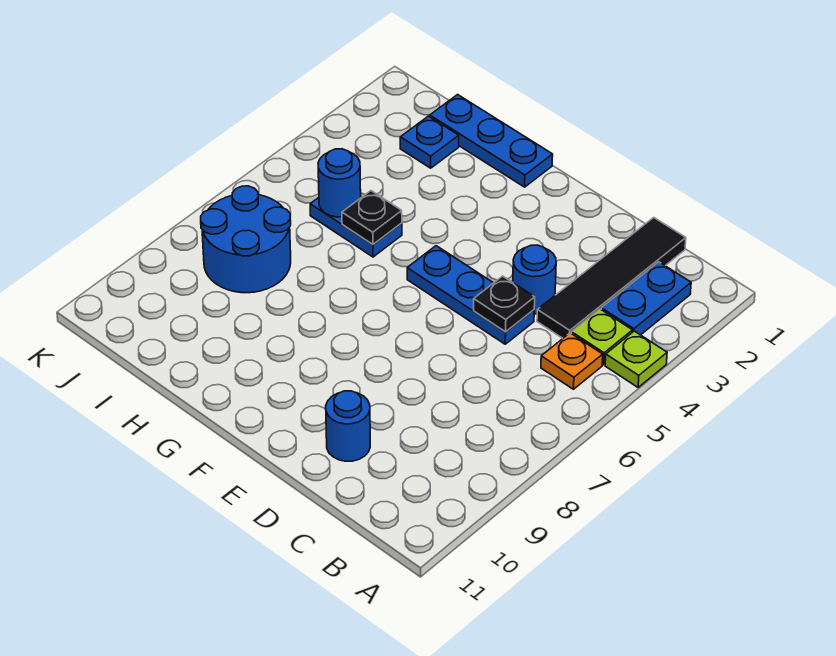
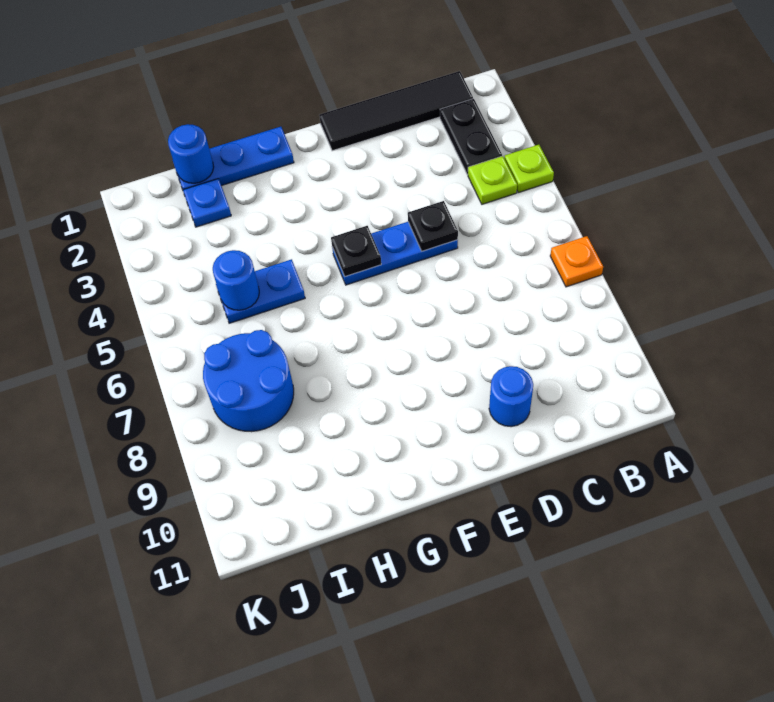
blue 1x2 plate [601,262,691,335] -> black 1x2 plate [440,99,502,174]
orange 1x1 plate [541,333,603,389] -> orange 1x1 plate moved to [550,236,603,287]
black 1x4 tile [537,218,686,338] -> black 1x4 tile turned to [319,71,473,151]
blue 1x1 round brick [513,245,556,314] -> blue 1x1 round brick moved to [168,124,214,183]
black 1x1 plate [342,191,402,244] -> black 1x1 plate moved to [331,226,381,277]

